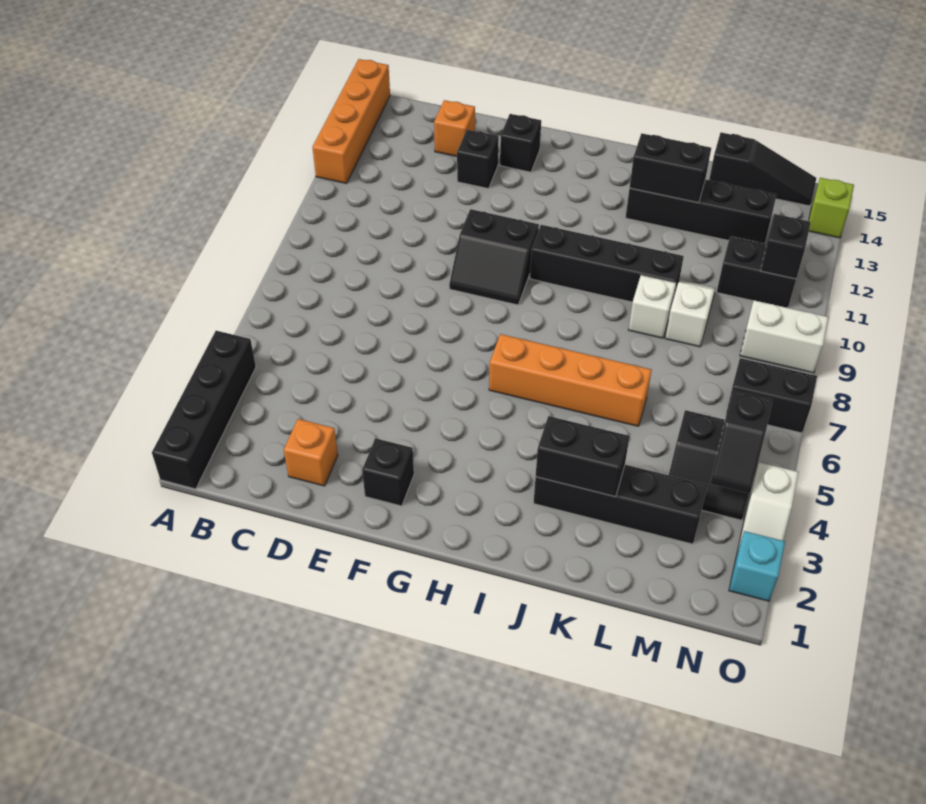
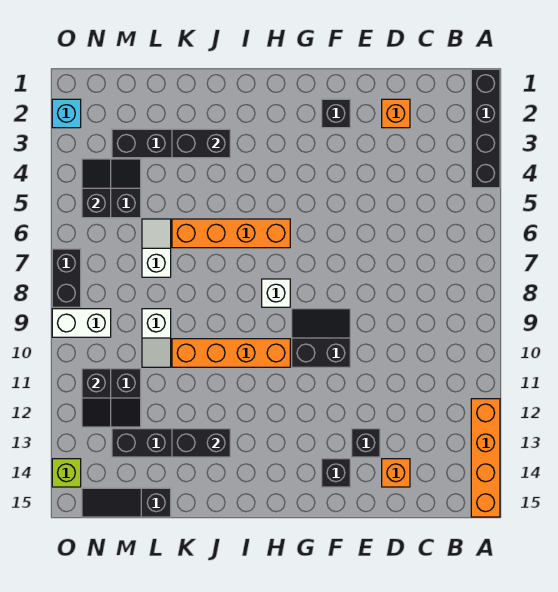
black 1x4 brick [530,225,684,302] -> orange 1x4 brick [172,339,290,367]
white 1x1 brick [629,275,676,338] -> white 1x1 brick moved to [262,279,290,307]
black 1x2 brick [726,358,817,433] -> black 1x2 brick turned to [52,249,81,307]
white 1x2 slope [737,462,799,552] -> white 1x2 slope moved to [142,219,171,277]

